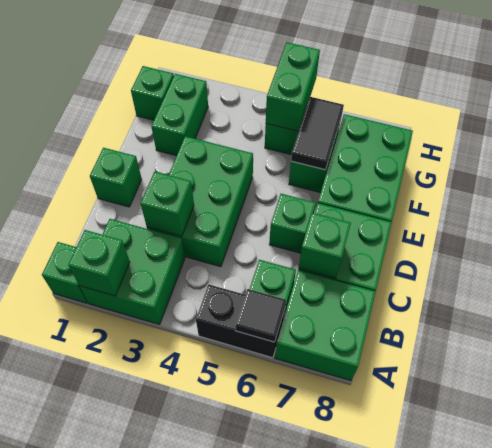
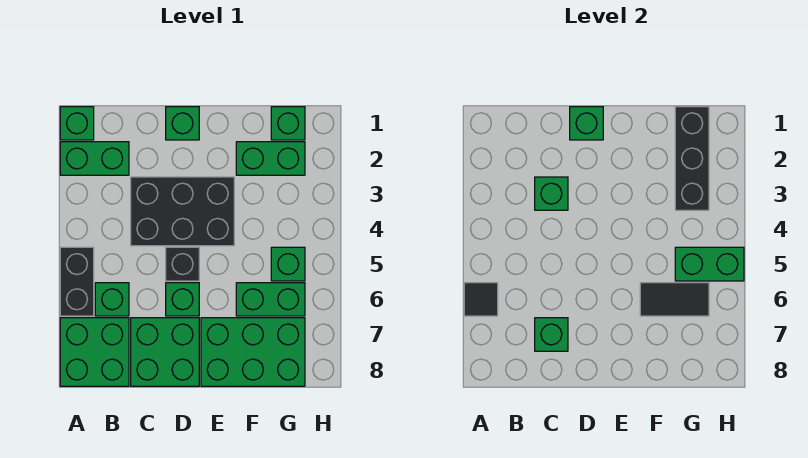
green 2x2 brick [80,219,185,325] -> green 1x2 brick [60,142,129,175]
green 1x1 brick [68,230,130,296] -> green 1x1 brick moved to [570,107,603,140]
green 2x3 brick [147,136,253,267] -> black 2x3 brick [131,177,234,246]
none -> black 1x1 brick [166,247,199,281]
none -> black 1x3 brick [675,107,709,210]

